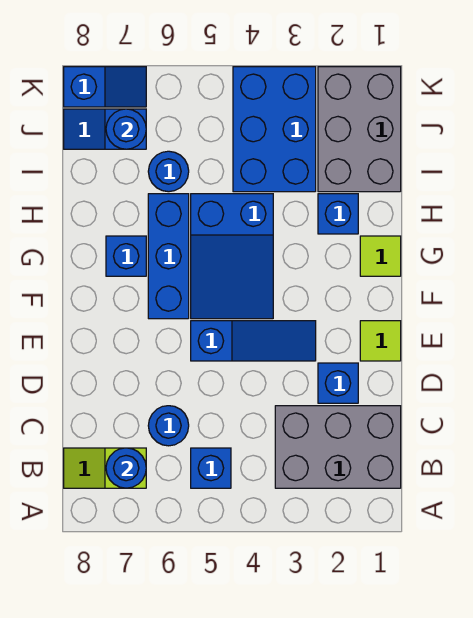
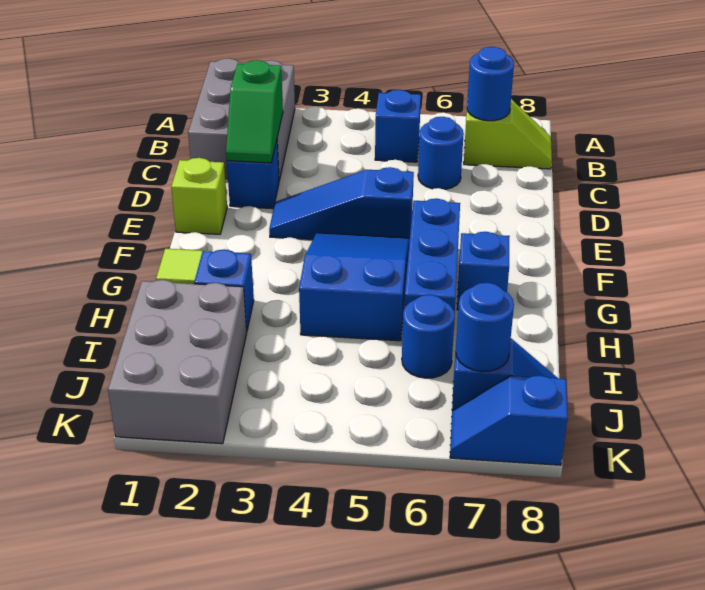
grey 2x3 brick [275,406,401,488] -> grey 2x3 brick turned to [188,58,295,180]
none -> green 1x2 slope [226,60,283,163]
lime 1x1 tile [360,321,401,361] -> lime 1x1 brick [171,158,227,234]
blue 2x3 brick [233,67,316,192] -> none

